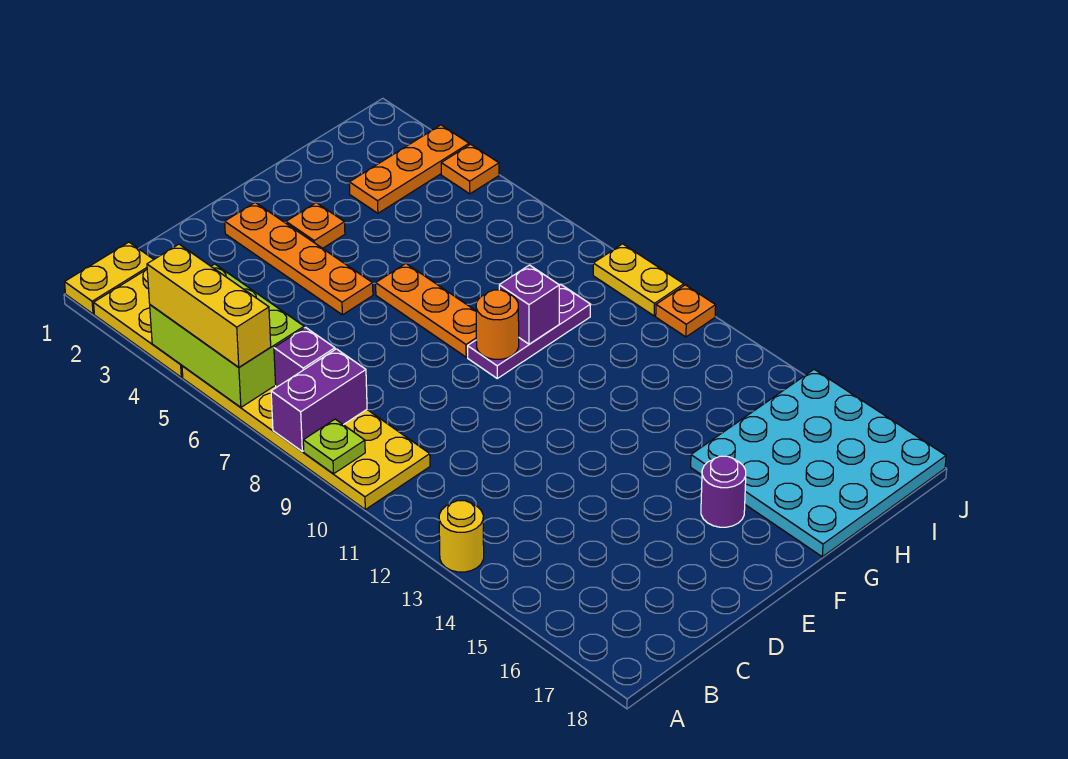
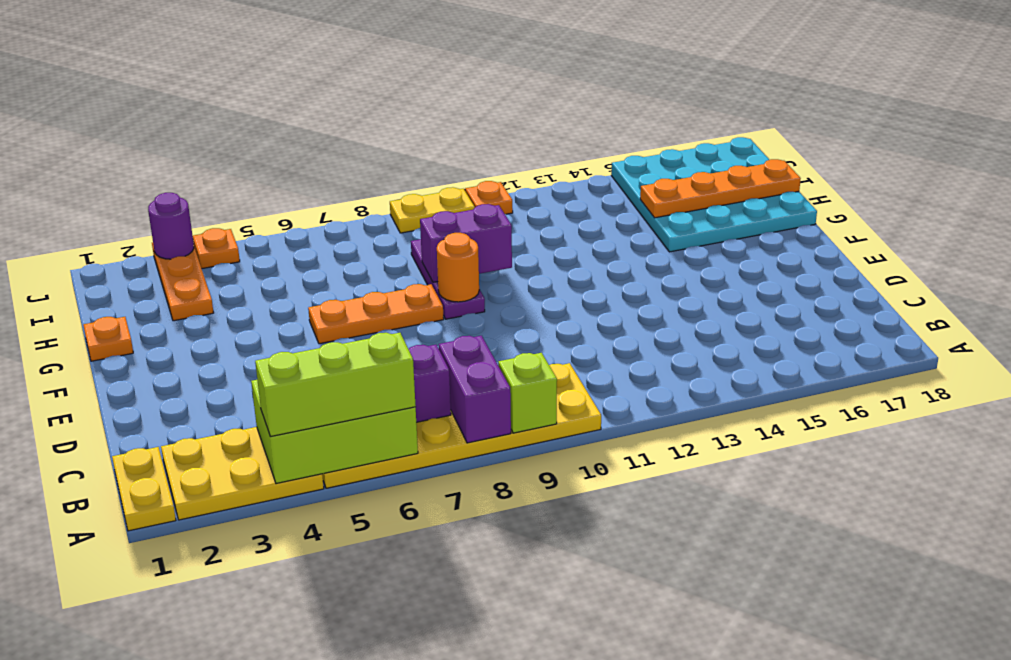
yellow 1x3 brick [147,244,271,367] -> lime 1x3 brick [255,333,416,437]
lime 1x1 plate [303,419,365,474] -> lime 1x1 brick [498,353,557,433]
yellow 1x1 round brick [439,501,484,572] -> none
orange 1x4 plate [225,202,373,315] -> orange 1x4 plate moved to [640,159,801,218]
orange 1x1 plate [286,203,345,248] -> orange 1x1 plate moved to [83,317,133,361]
purple 1x1 round brick [701,456,746,527] -> purple 1x1 round brick moved to [148,193,194,259]
purple 1x1 brick [499,265,559,344] -> purple 1x2 brick [420,204,512,282]

